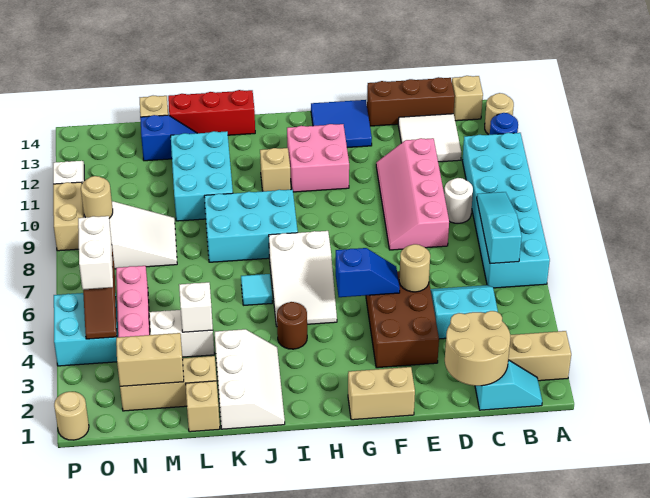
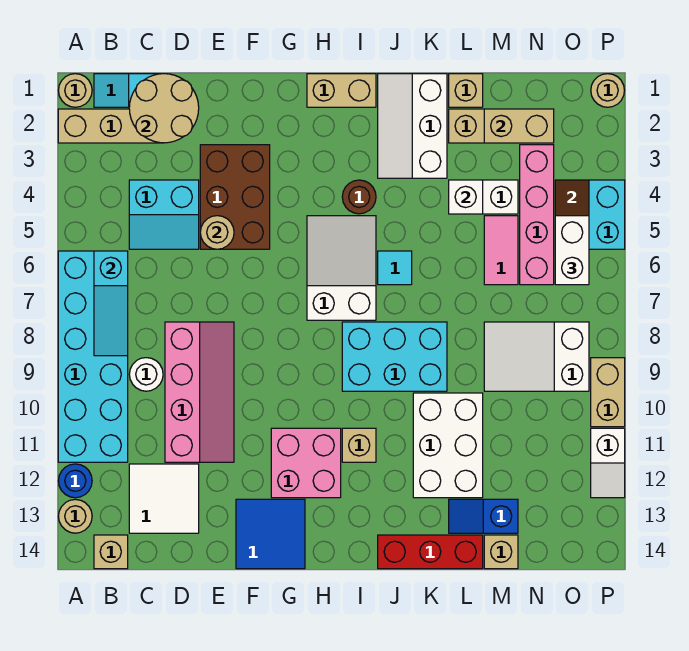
brown 1x3 brick [367,77,455,126] -> none
tan 1x2 brick [348,367,415,420] -> tan 1x2 brick moved to [307,74,376,107]
blue 1x2 slope [336,248,400,297] -> none
cyan 2x3 brick [171,131,233,221] -> white 2x3 brick [413,393,483,498]
none -> pink 1x2 tile [484,216,518,285]
tan 1x1 round brick [81,176,113,218] -> tan 1x1 round brick moved to [58,74,92,107]

